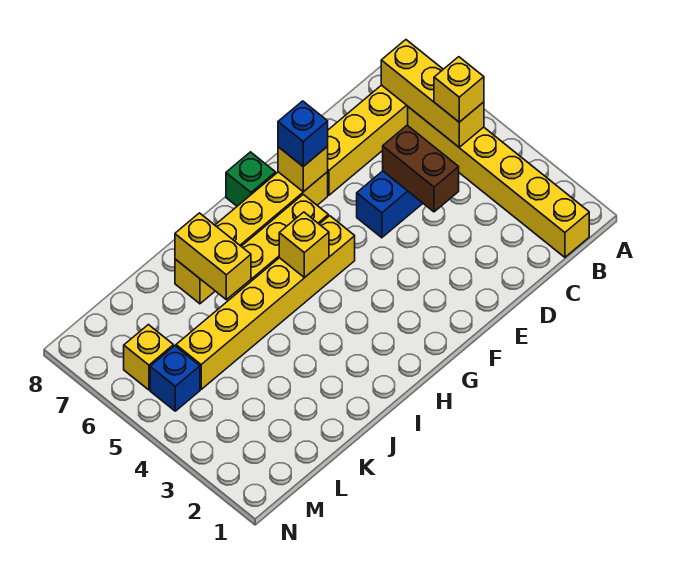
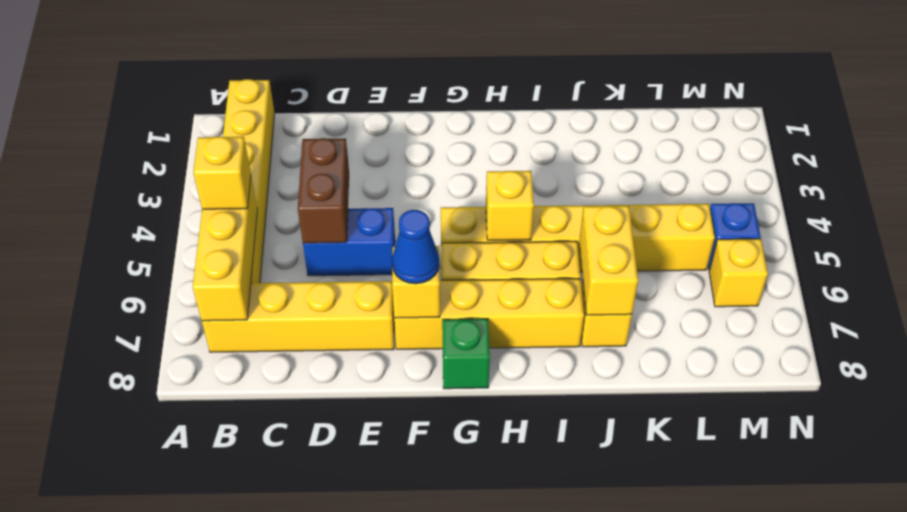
blue 1x1 brick [278,101,328,166] -> blue 1x1 cone [392,210,439,284]

